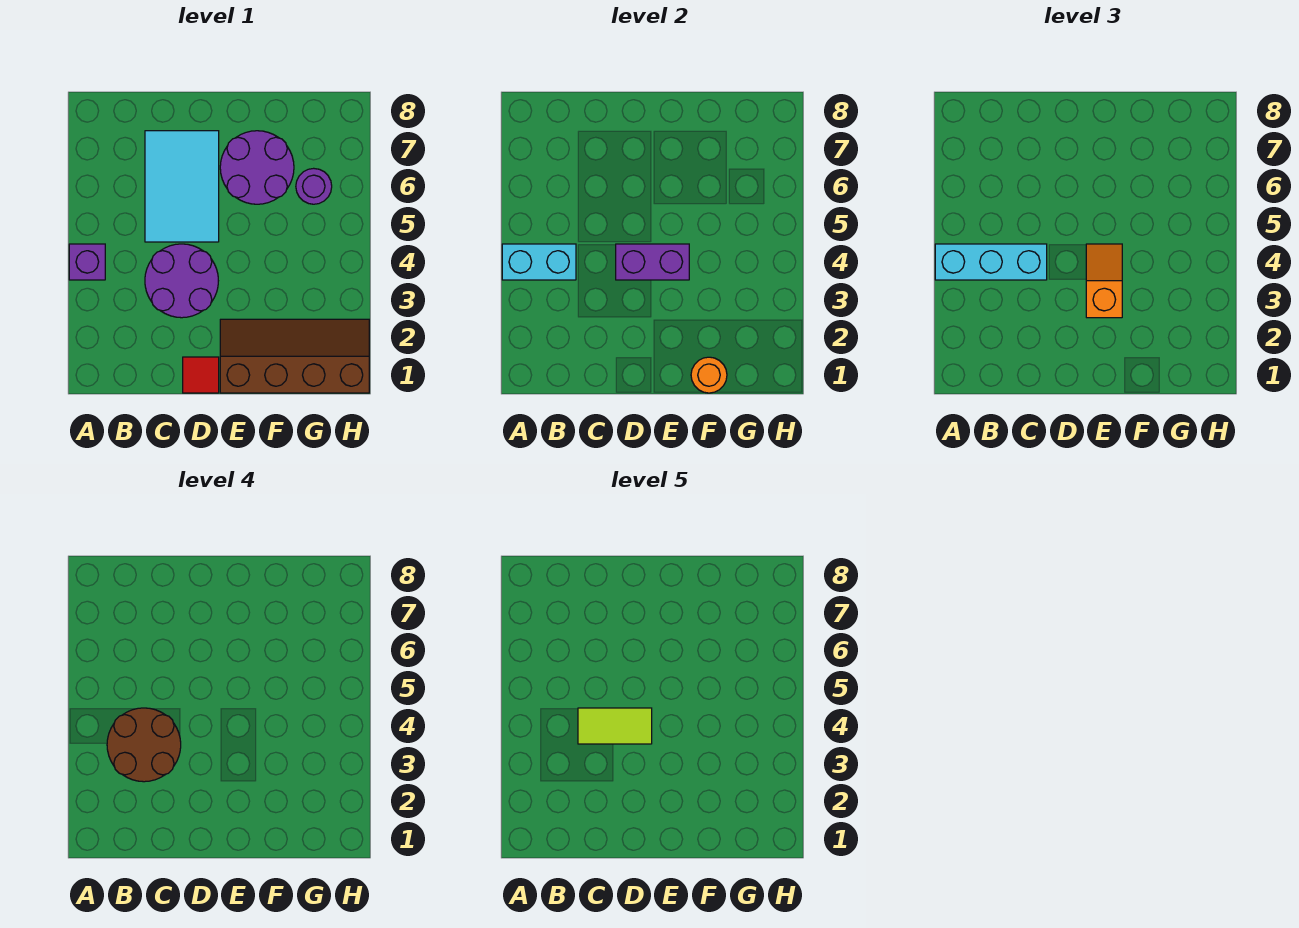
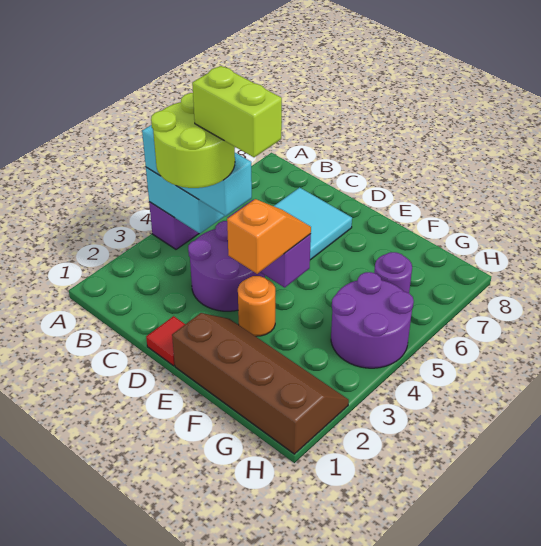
brown 2x2 round brick [107,708,181,782] -> lime 2x2 round brick [151,93,235,188]
lime 1x2 tile [578,708,652,744] -> lime 1x2 brick [192,66,282,157]
purple 2x2 round brick [220,131,294,204] -> purple 2x2 round brick moved to [331,272,414,368]
orange 1x1 round brick [691,357,727,393] -> orange 1x1 round brick moved to [238,276,275,336]

